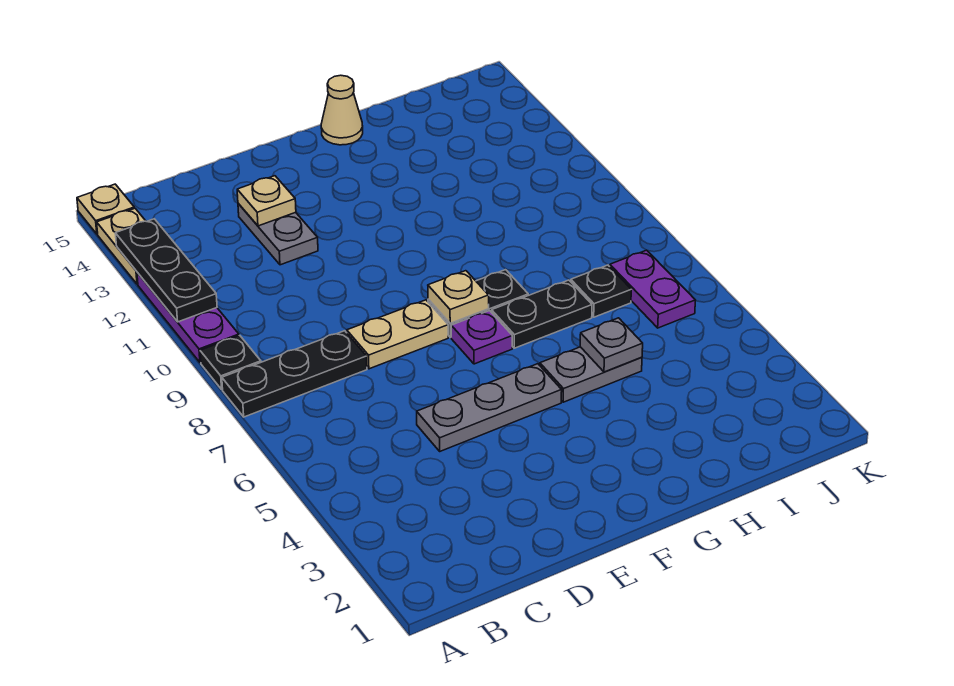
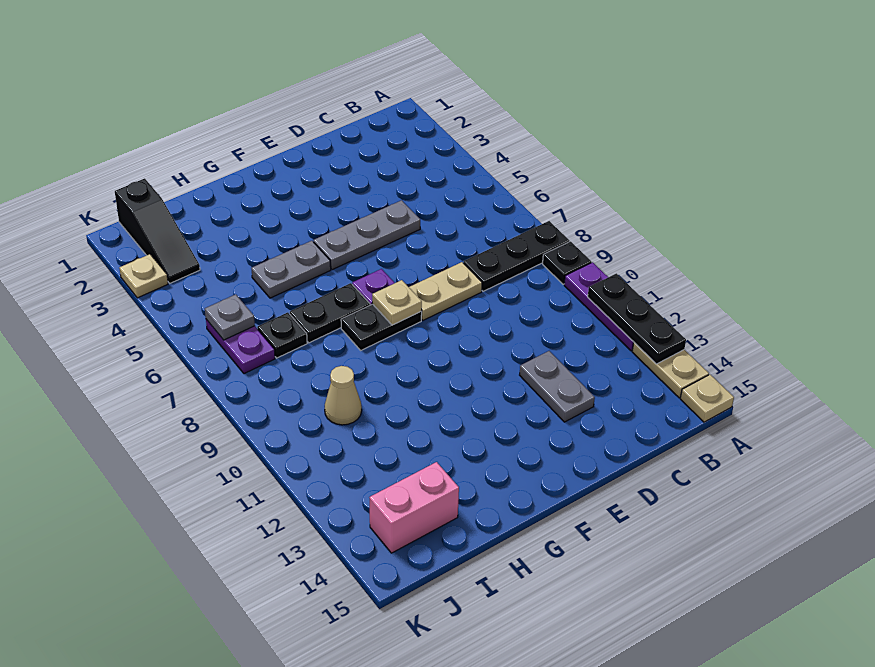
tan 1x1 plate [237,176,296,226] -> tan 1x1 plate moved to [119,254,168,298]
tan 1x1 cone [321,75,363,145] -> tan 1x1 cone moved to [325,366,362,425]
grey 1x1 plate [580,318,643,372] -> grey 1x1 plate moved to [205,294,255,340]
none -> pink 1x2 brick [369,462,459,553]
none -> black 1x3 slope [115,178,200,283]

